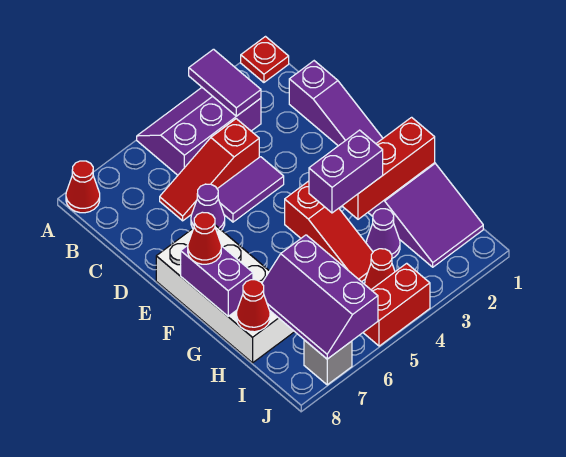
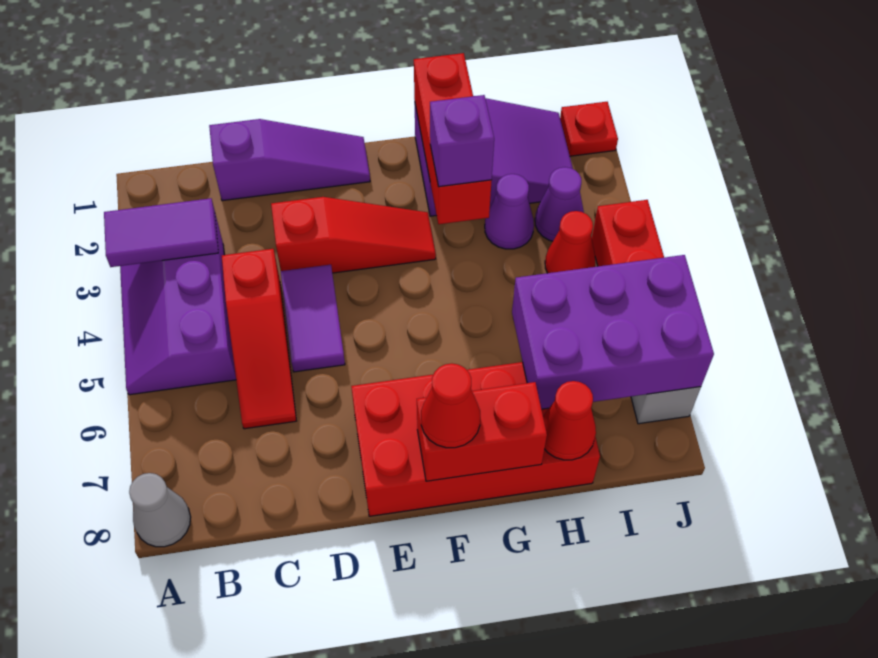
red 1x1 plate [241,37,289,82] -> red 1x1 plate moved to [560,102,618,156]
red 1x1 cone [66,161,100,213] -> grey 1x1 cone [129,473,191,547]
purple 1x1 cone [191,184,225,230] -> purple 1x1 cone moved to [535,167,584,241]
white 2x4 brick [156,225,295,363] -> red 2x4 brick [351,362,600,516]
red 1x3 slope [285,181,373,282] -> red 1x3 slope moved to [271,197,436,273]
purple 1x2 brick [181,245,253,316] -> red 1x2 brick [417,382,547,481]
purple 1x2 brick [309,130,383,213] -> purple 1x1 brick [430,95,494,187]
purple 2x3 slope [262,235,378,359] -> purple 2x3 brick [512,255,714,409]

